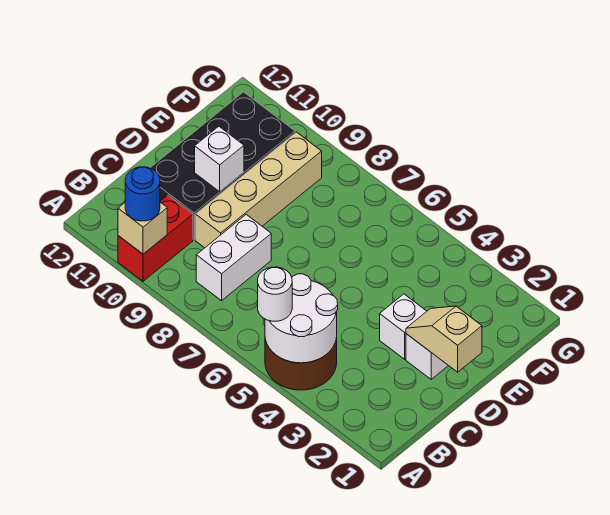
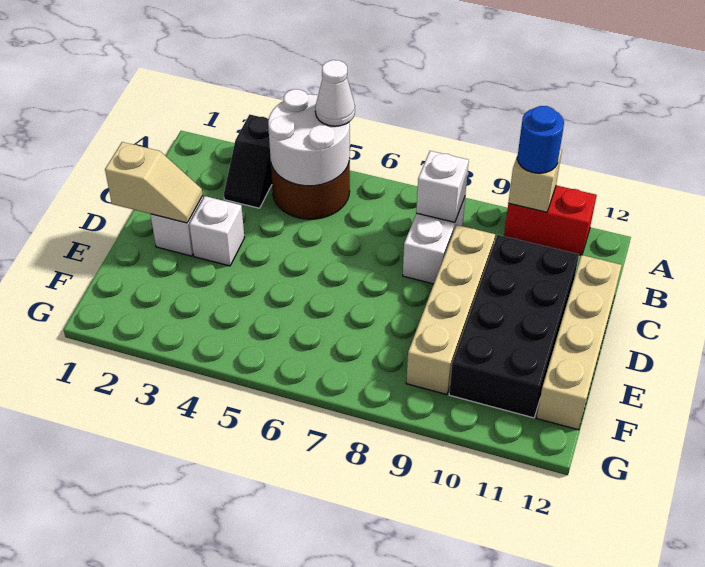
none -> black 1x2 slope [224,115,272,208]
white 1x1 round brick [258,267,292,321] -> white 1x1 cone [315,60,355,126]
red 1x2 brick [118,195,193,281] -> red 1x2 brick turned to [504,185,597,255]
none -> tan 1x4 brick [537,255,622,430]
white 1x1 brick [195,126,244,192] -> white 1x1 brick moved to [416,151,469,222]

